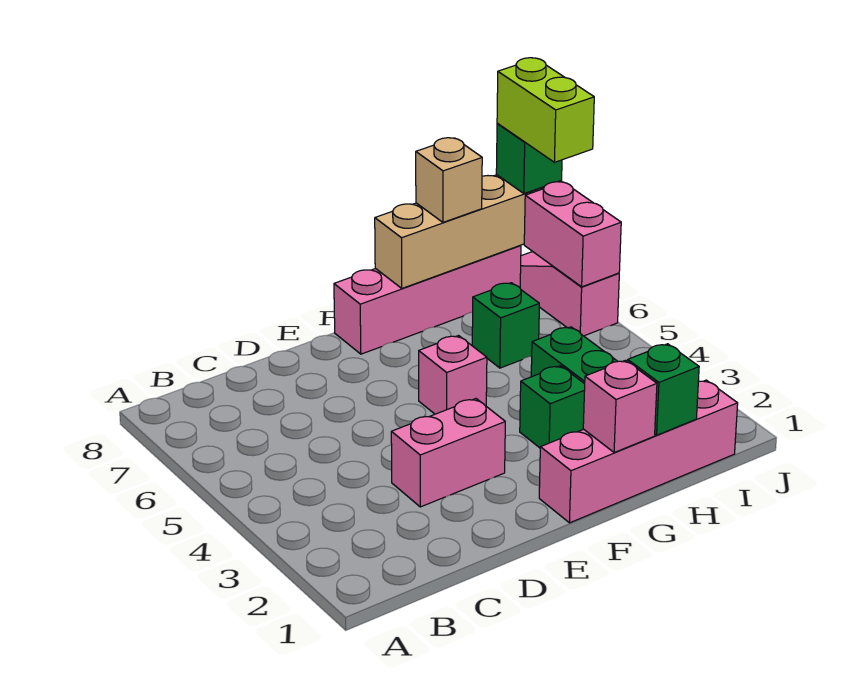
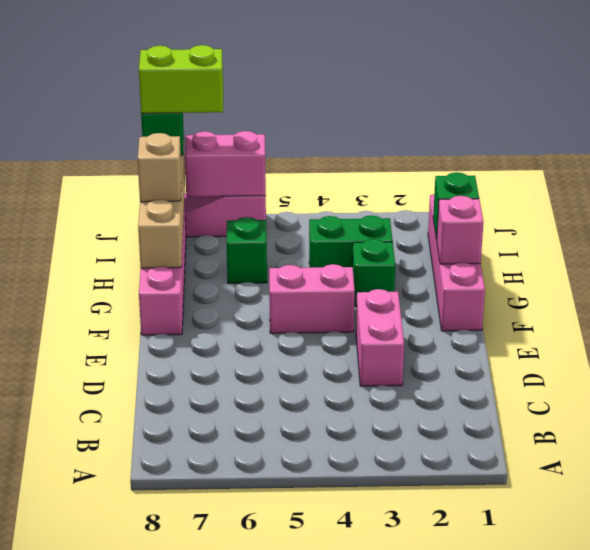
pink 1x1 brick [419,336,487,414] -> pink 1x2 brick [269,264,355,333]

